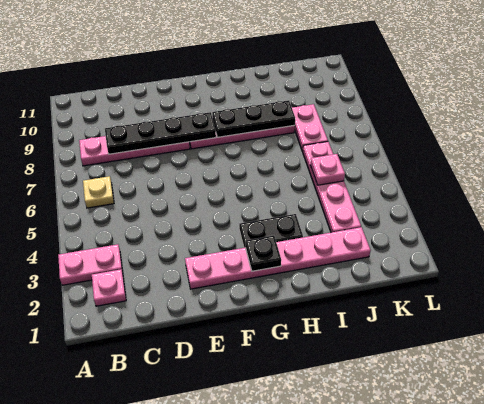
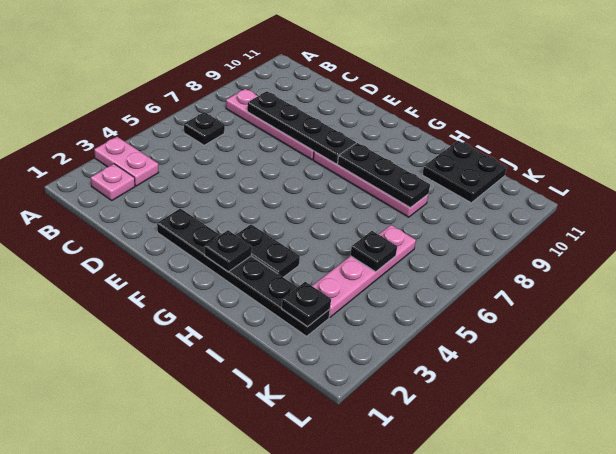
tan 1x1 plate [83,176,114,208] -> black 1x1 plate [184,112,225,145]
pink 1x6 plate [185,227,371,289] -> black 1x6 plate [157,208,330,336]
none -> black 2x2 plate [422,141,507,203]
none -> black 1x1 plate [282,282,331,327]
pink 1x1 plate [310,154,345,185] -> black 1x1 plate [350,231,397,272]
pink 1x2 plate [292,104,328,151] -> none

